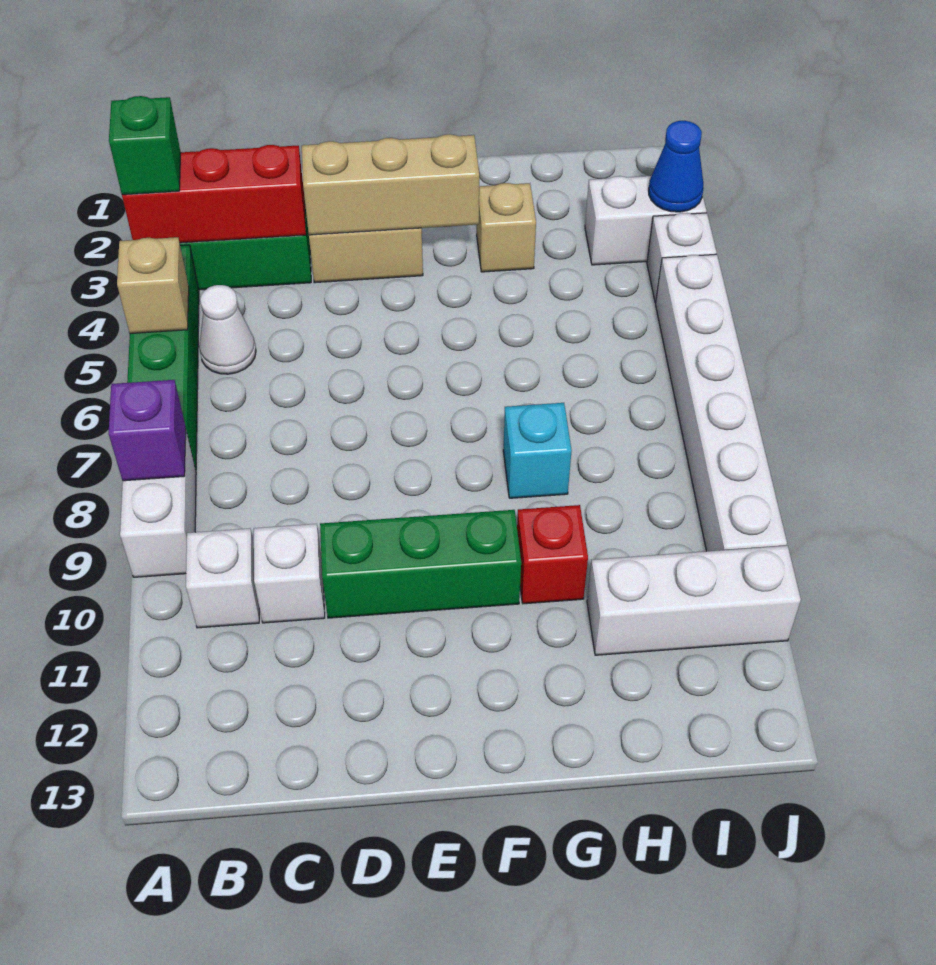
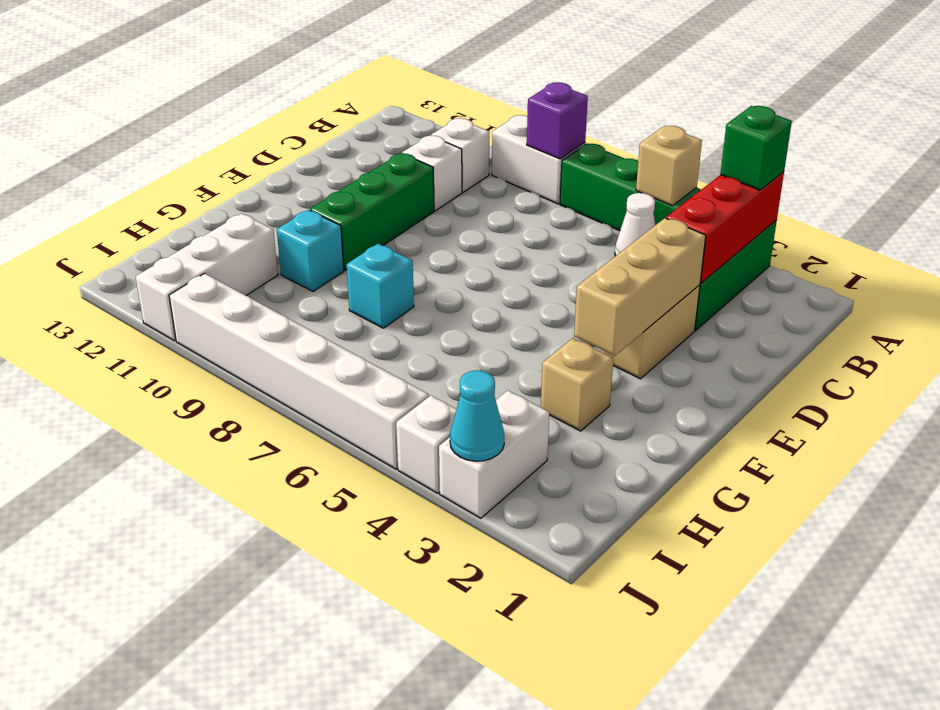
red 1x1 brick [517,505,588,604] -> cyan 1x1 brick [277,210,344,292]
blue 1x1 cone [649,121,704,212] -> cyan 1x1 cone [450,370,504,461]

